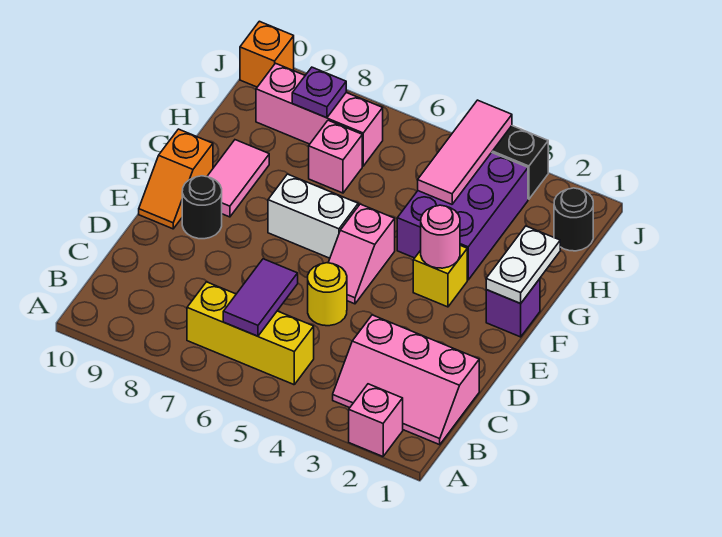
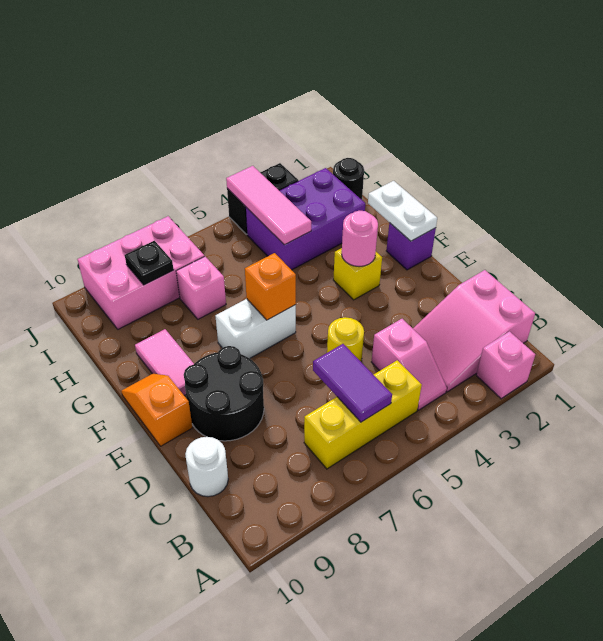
pink 2x3 slope [333,315,479,445] -> pink 2x3 slope turned to [413,270,535,392]
none -> white 1x1 round brick [185,437,228,497]
pink 1x2 slope [328,204,395,304] -> pink 1x2 slope moved to [372,319,447,410]
black 1x1 round brick [182,176,222,239] -> black 2x2 round brick [184,346,264,441]
orange 1x2 slope [139,129,213,229] -> orange 1x2 slope turned to [121,374,193,446]
purple 2x3 brick [397,153,528,280] -> purple 2x3 brick turned to [246,168,365,270]
pink 1x3 brick [256,63,383,166] -> pink 2x3 brick [78,216,204,329]
purple 1x1 plate [292,67,346,118] -> black 1x1 plate [125,241,174,285]
orange 1x1 brick [240,21,294,87] -> orange 1x1 brick moved to [245,253,296,320]

